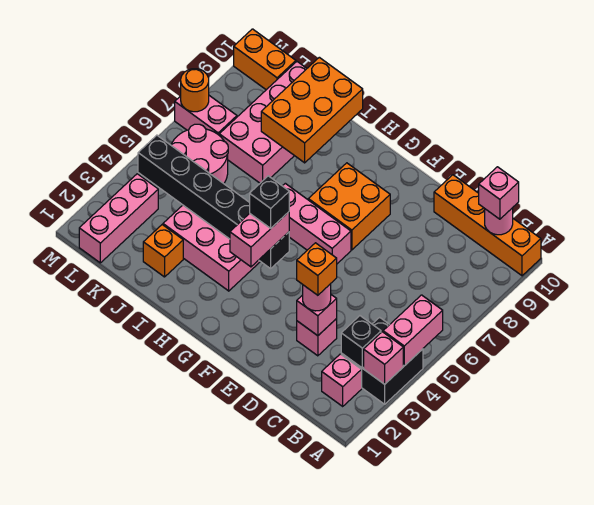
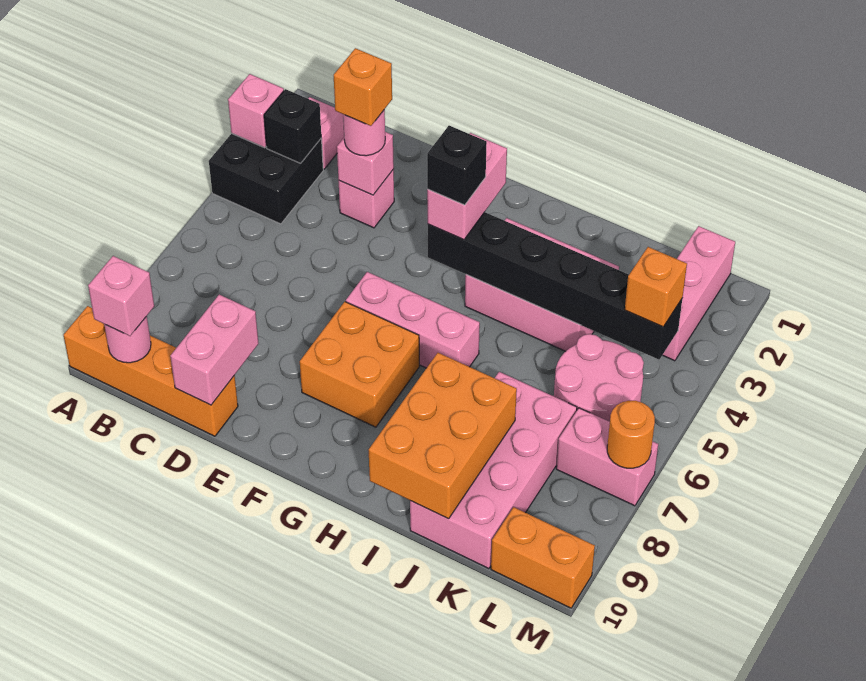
pink 1x2 brick [383,295,443,366] -> pink 1x2 brick moved to [170,295,259,405]
orange 1x1 brick [143,225,183,277] -> orange 1x1 brick moved to [625,247,687,327]

